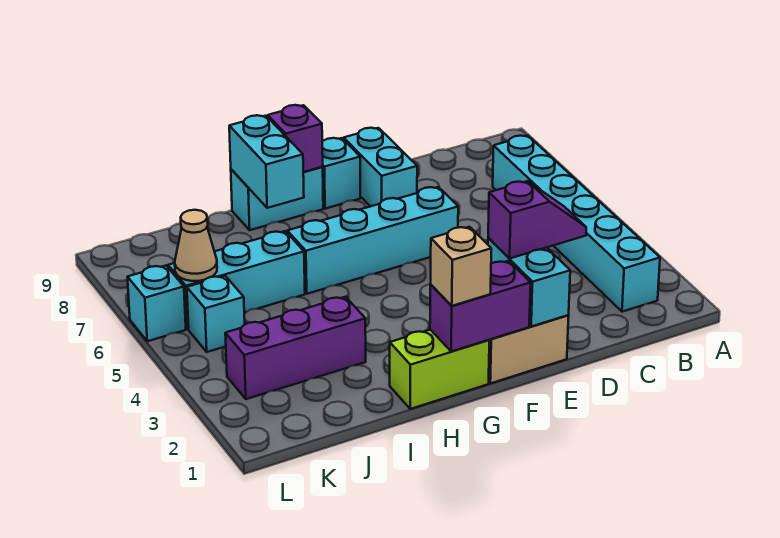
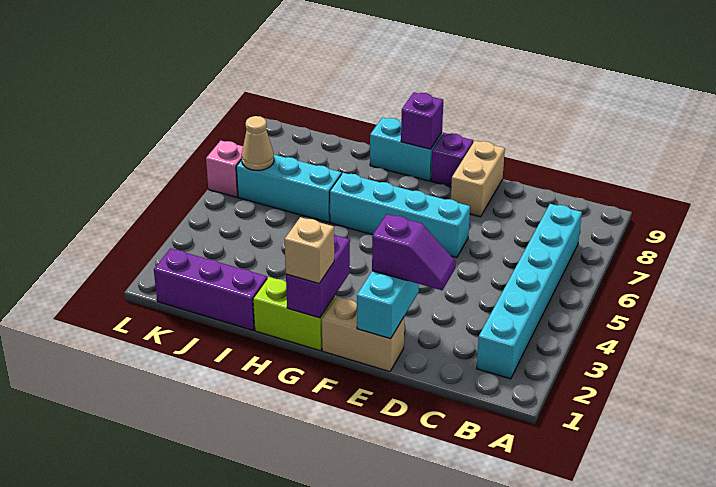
cyan 1x2 brick [344,128,417,207] -> tan 1x2 brick [451,141,505,217]
purple 1x2 brick [430,261,531,351] -> purple 1x2 brick turned to [286,234,350,318]
cyan 1x1 brick [322,138,360,209] -> purple 1x1 brick [431,133,473,187]
cyan 1x2 brick [229,115,304,208] -> none
purple 1x3 brick [225,297,366,399] -> purple 1x3 brick moved to [154,248,267,330]
cyan 1x1 brick [187,276,245,352] -> none
cyan 1x1 brick [127,266,186,341] -> pink 1x1 brick [206,141,243,197]

